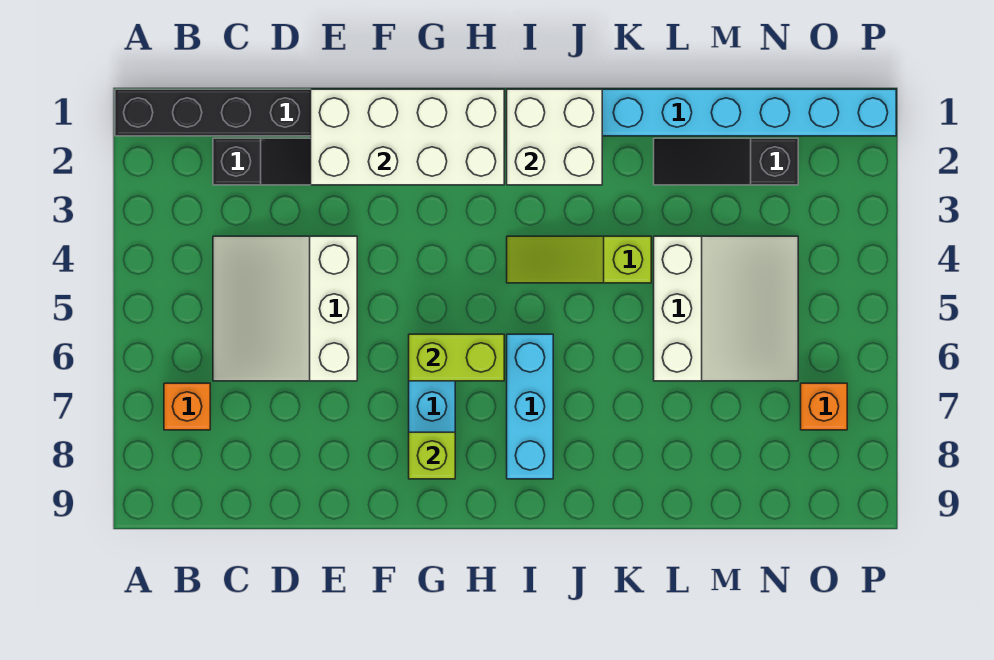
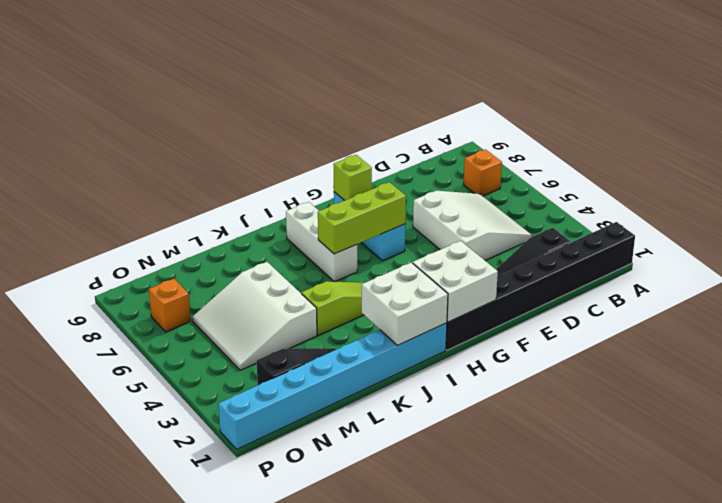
white 2x4 brick [311,89,504,185] -> white 2x2 brick [413,241,498,322]
lime 1x2 brick [409,334,504,381] -> lime 1x3 brick [318,182,406,254]
cyan 1x3 brick [507,334,553,479] -> white 1x3 brick [286,202,357,282]

